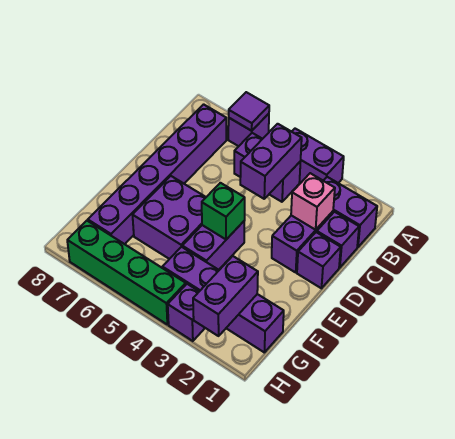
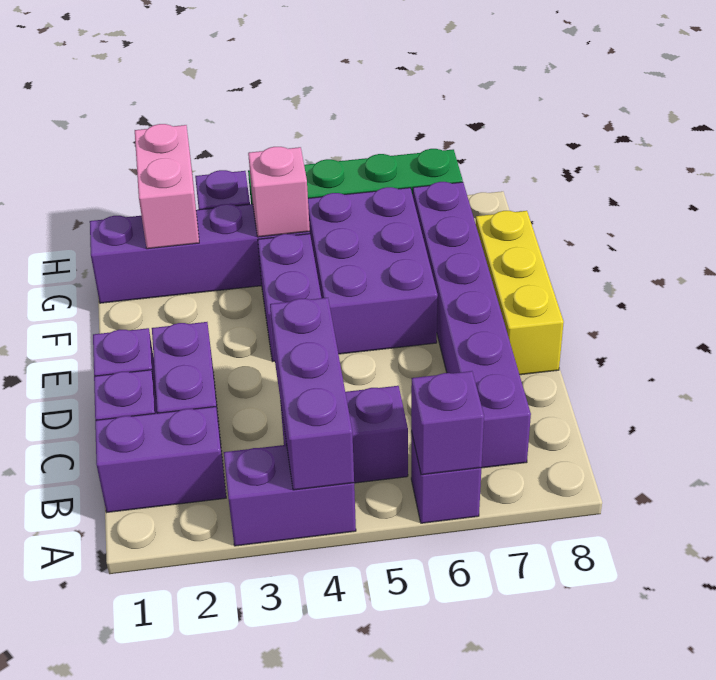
purple 1x1 tile [229,92,269,131] -> purple 1x1 brick [411,371,484,475]
purple 1x2 brick [240,124,302,199] -> purple 1x3 brick [270,298,354,490]
pink 1x1 brick [291,173,335,230] -> pink 1x1 brick moved to [248,147,310,237]
none -> yellow 1x3 brick [476,211,564,375]
green 1x1 brick [202,183,245,239] -> none
purple 2x2 brick [133,176,206,259] -> purple 2x3 brick [308,187,438,354]
purple 1x2 brick [193,256,258,336] -> pink 1x2 brick [135,124,199,249]

